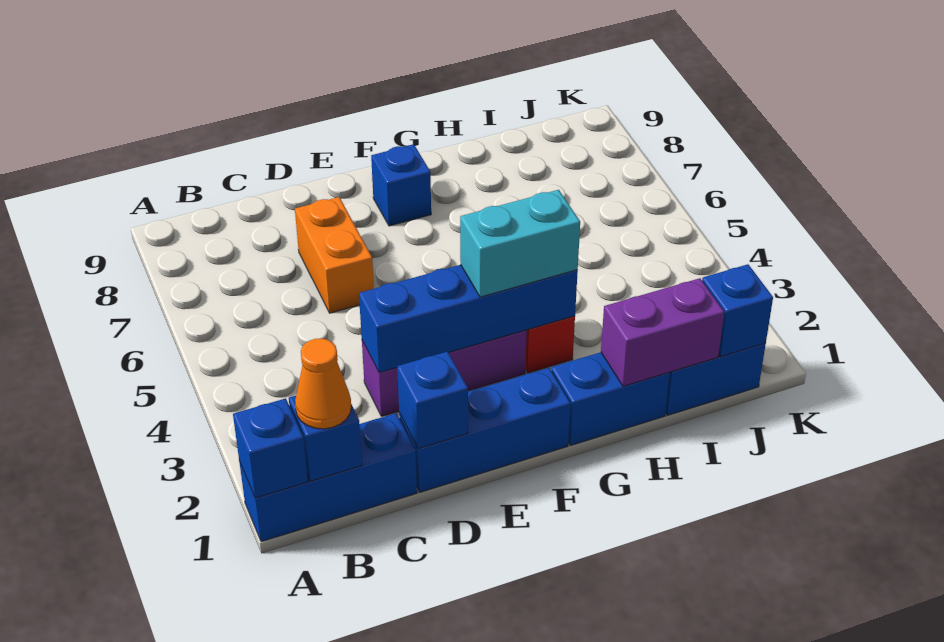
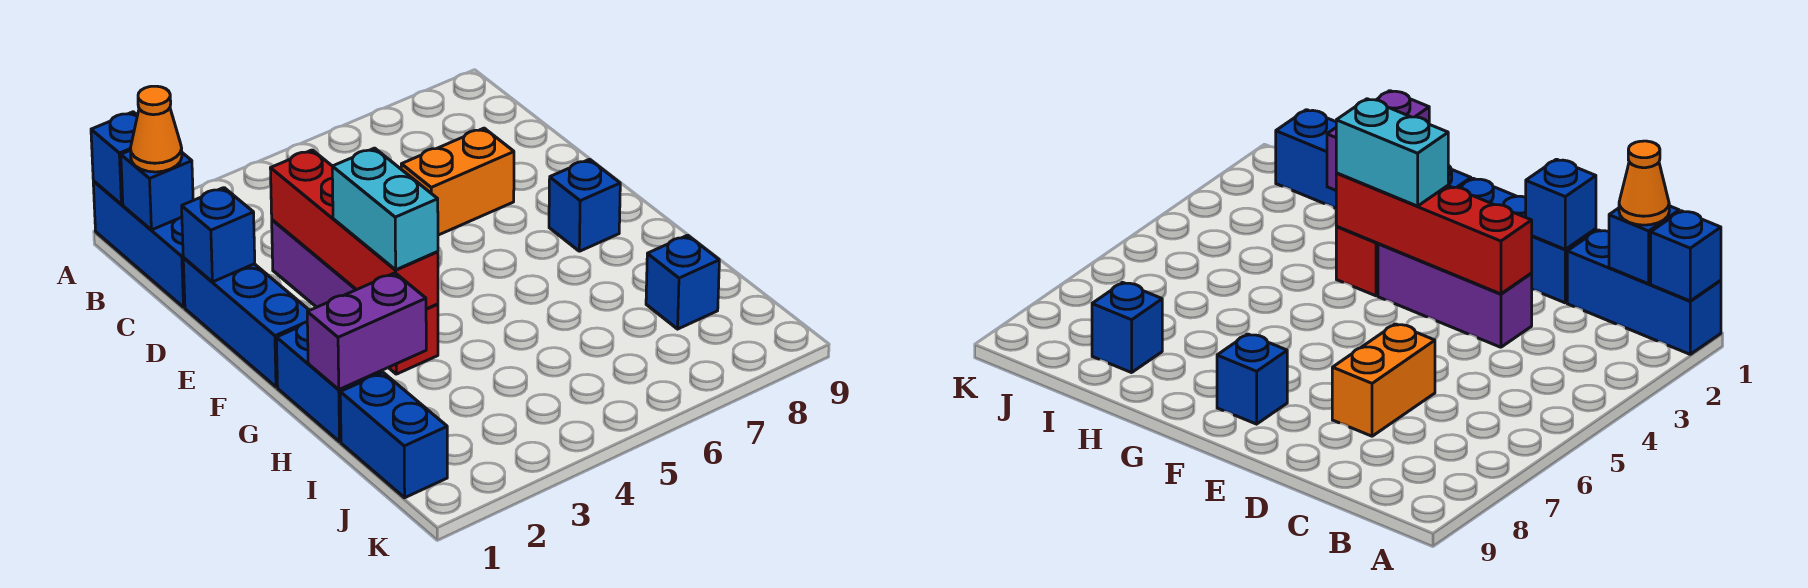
blue 1x4 brick [359,265,578,373] -> red 1x4 brick [270,150,438,309]
purple 1x2 brick [601,278,724,386] -> purple 1x2 brick turned to [307,273,426,390]
blue 1x1 brick [702,264,773,356] -> blue 1x1 brick moved to [646,235,719,329]

